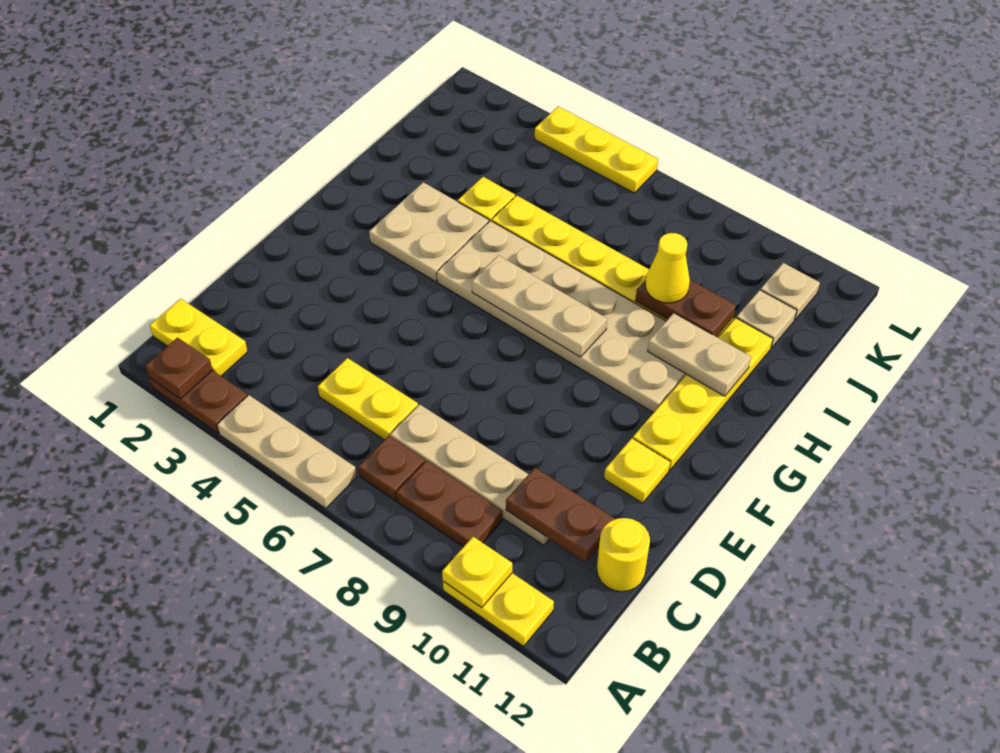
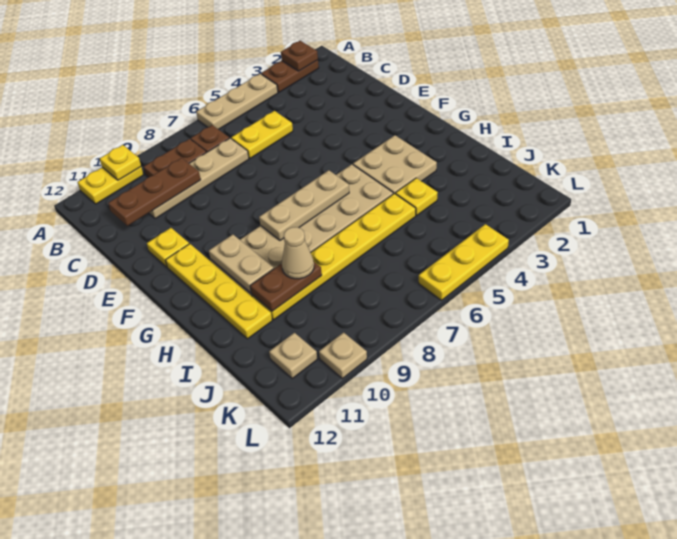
yellow 1x2 plate [150,299,248,376] -> none
brown 1x2 plate [506,468,615,562] -> brown 1x3 plate [108,158,201,226]
yellow 1x1 round brick [597,518,650,592] -> none
tan 1x2 plate [648,313,751,396] -> tan 1x2 plate turned to [209,235,274,293]
yellow 1x1 cone [645,233,690,303] -> tan 1x1 cone [282,227,314,279]
tan 1x1 plate [737,290,797,348] -> tan 1x1 plate moved to [319,333,367,379]

